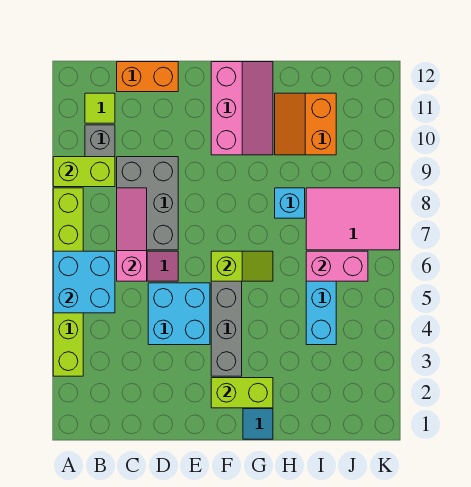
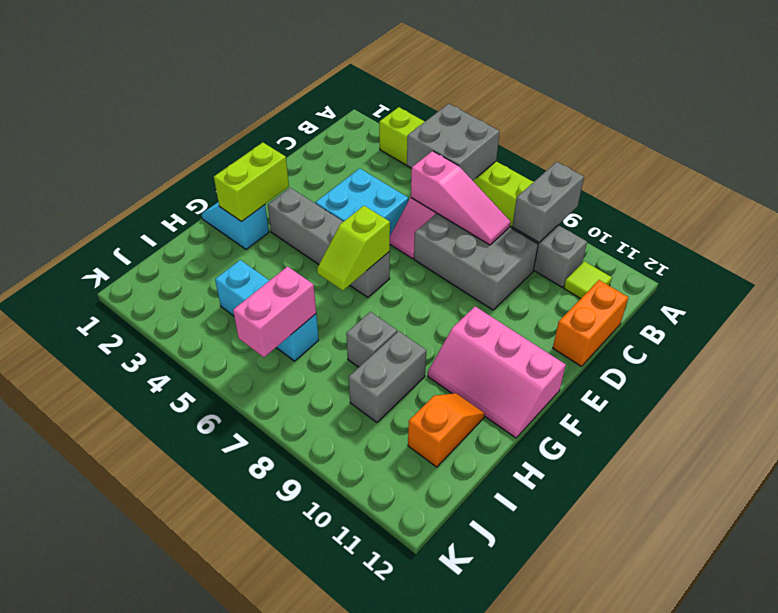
cyan 2x2 brick [53,251,115,313] -> grey 2x2 brick [407,104,500,181]
lime 1x2 brick [53,157,115,187] -> grey 1x2 brick [512,162,584,242]
cyan 1x1 brick [275,188,305,218] -> grey 1x1 brick [346,312,397,367]
none -> grey 1x2 brick [349,331,426,422]
orange 2x2 slope [275,93,336,155] -> orange 1x2 slope [408,393,485,467]
pink 2x3 tile [306,188,400,250] -> none

